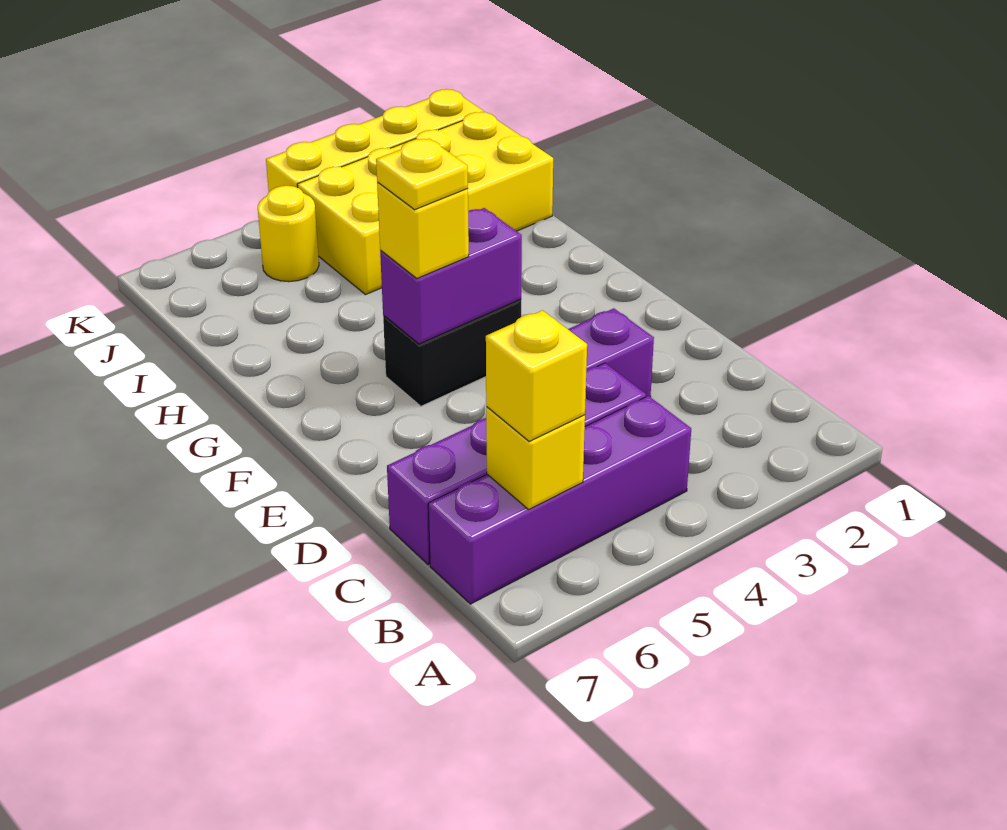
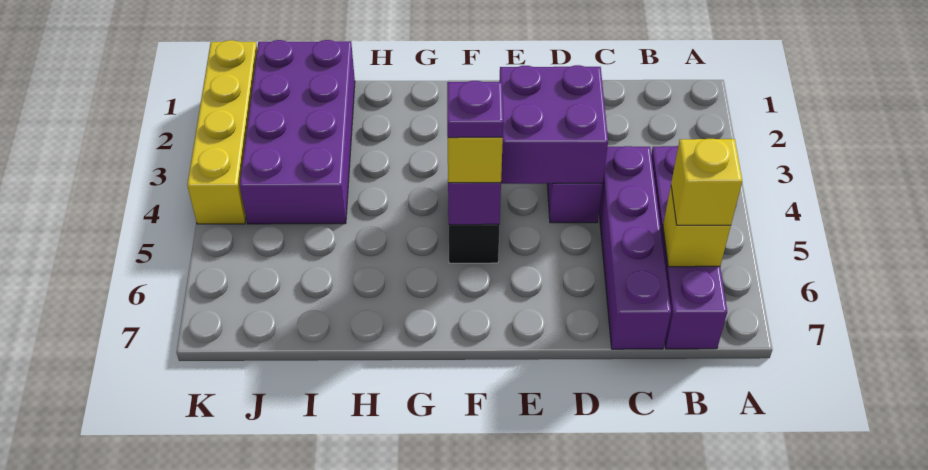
none -> purple 2x2 brick [499,65,608,184]
yellow 1x1 plate [376,139,468,210] -> purple 1x1 plate [447,81,503,138]
yellow 2x4 brick [297,112,553,295] -> purple 2x4 brick [240,40,355,224]
yellow 1x1 round brick [258,186,319,282] -> none

